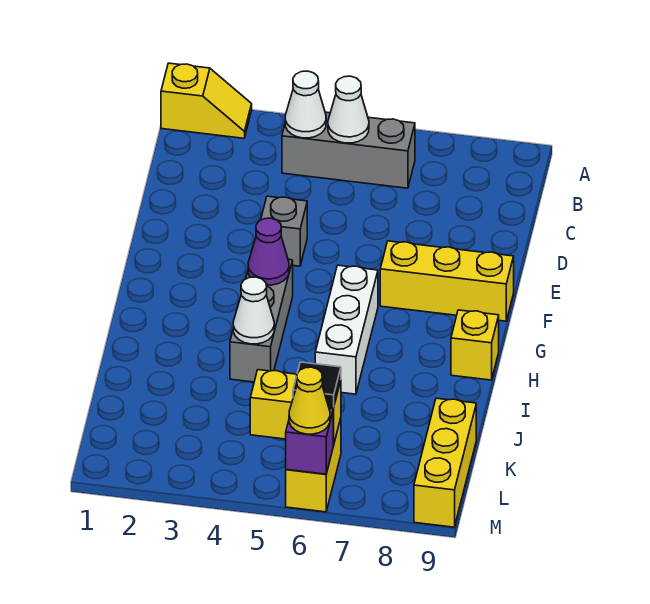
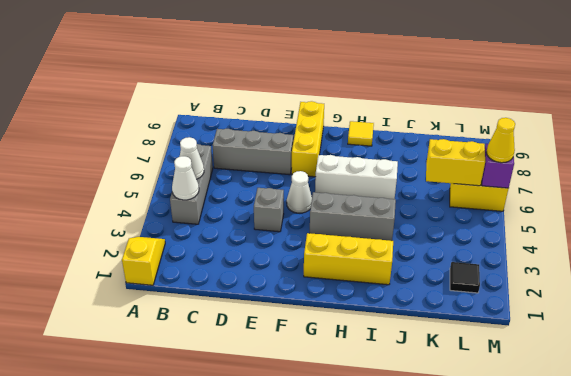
none -> grey 1x3 brick [213,129,293,175]
purple 1x1 cone [248,218,289,285] -> none
yellow 1x1 brick [451,310,499,380] -> yellow 1x1 tile [348,121,374,146]
white 1x1 cone [233,277,274,344] -> white 1x1 cone moved to [287,171,312,213]
yellow 1x3 brick [414,398,476,527] -> yellow 1x3 brick moved to [304,233,393,285]
yellow 1x2 brick [250,370,341,445] -> yellow 1x2 brick turned to [426,139,485,186]
black 1x1 tile [293,362,341,407] -> black 1x1 tile moved to [450,262,480,293]

